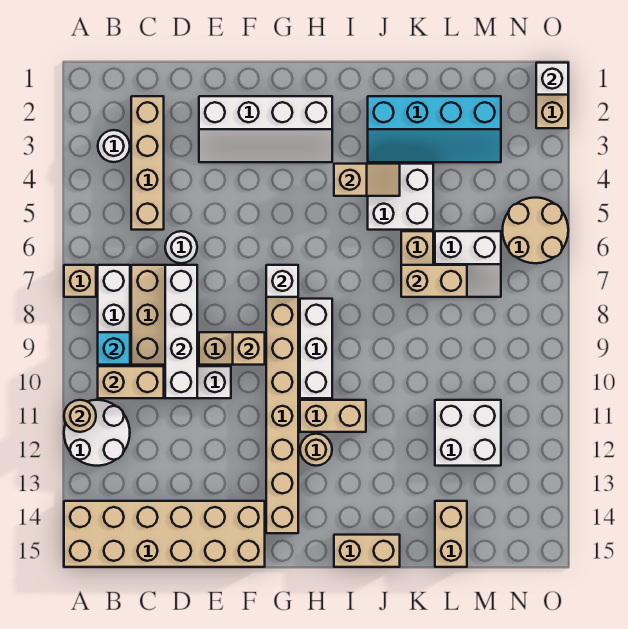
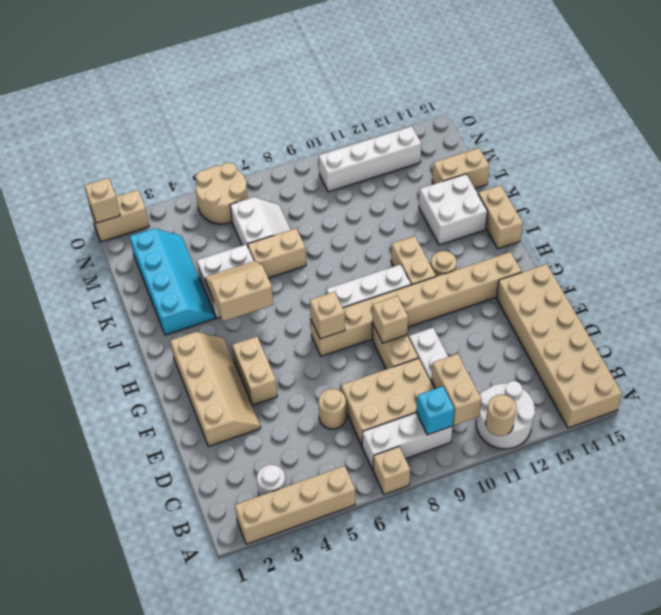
tan 1x4 brick [131,96,164,230] -> tan 1x4 brick moved to [235,466,355,544]
white 1x1 round brick [165,231,197,263] -> tan 1x1 round brick [319,389,346,429]
white 1x4 brick [165,265,197,398] -> white 1x4 brick moved to [319,126,421,192]
white 2x4 slope [199,96,332,162] -> tan 2x4 slope [170,332,261,447]
white 1x1 brick [266,265,298,297] -> tan 1x1 brick [310,292,345,339]
tan 1x2 slope [334,164,400,196] -> tan 2x2 slope [205,261,273,321]
tan 1x2 brick [401,265,467,297] -> tan 1x2 brick moved to [232,337,277,405]
white 2x2 brick [435,400,501,466] -> white 2x2 brick moved to [419,174,488,245]
white 1x1 brick [536,63,568,95] -> tan 1x1 brick [84,178,120,223]

